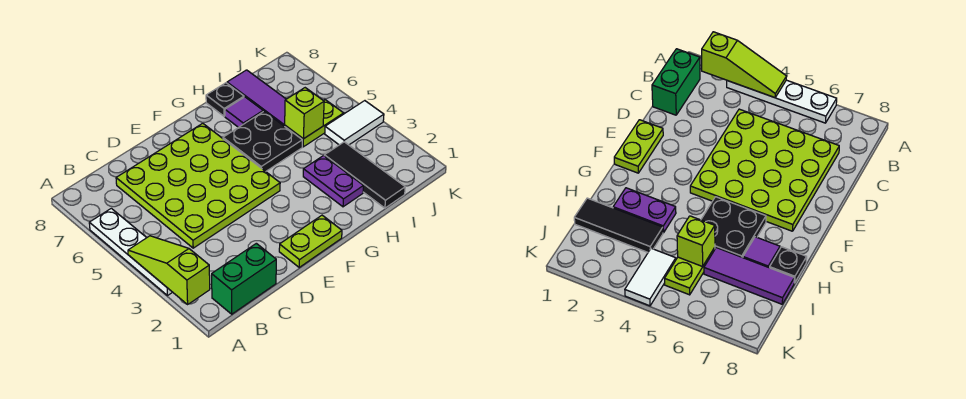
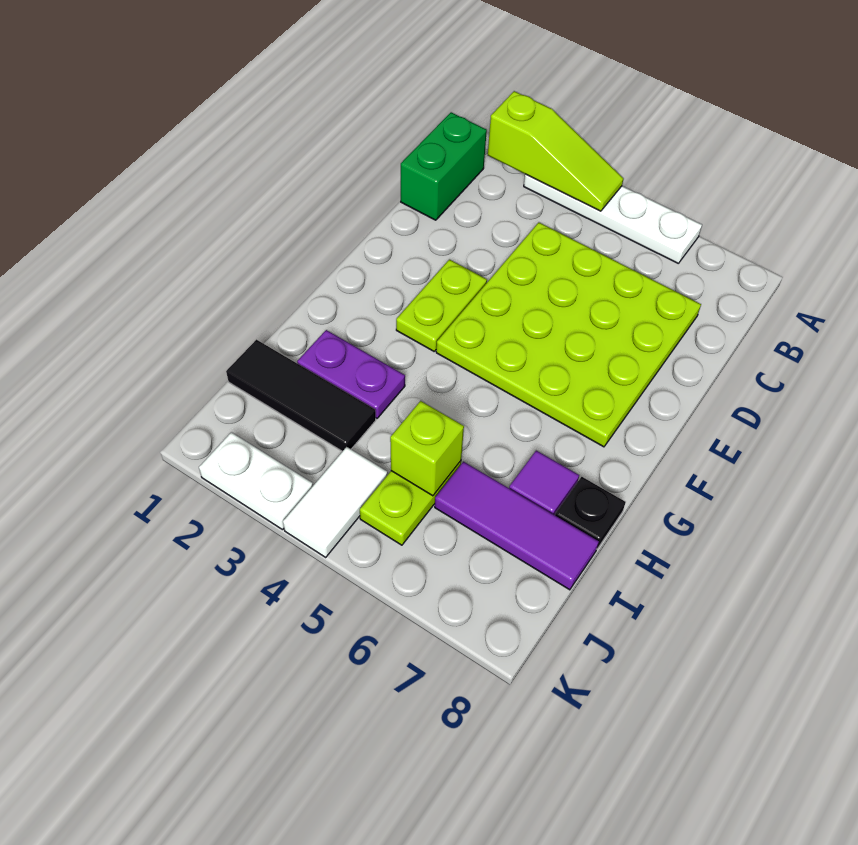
lime 1x2 plate [279,215,342,267] -> lime 1x2 plate moved to [396,260,487,351]
black 2x2 plate [223,111,302,171] -> none
none -> white 1x2 plate [199,432,313,530]

